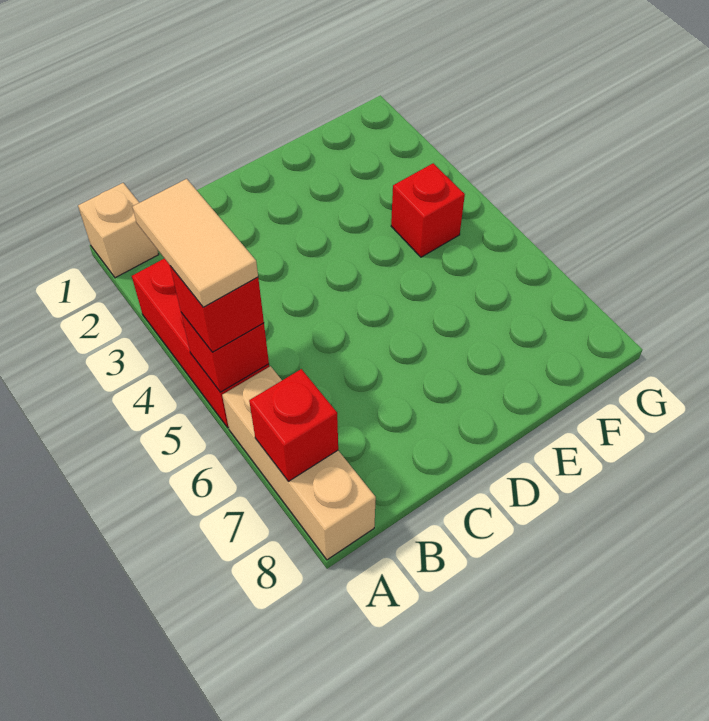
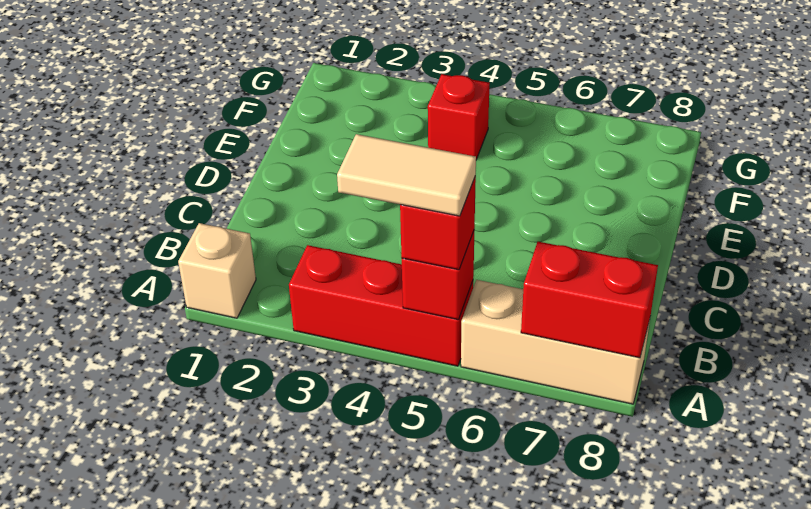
red 1x1 brick [249,369,338,482] -> red 1x2 brick [521,242,658,358]

